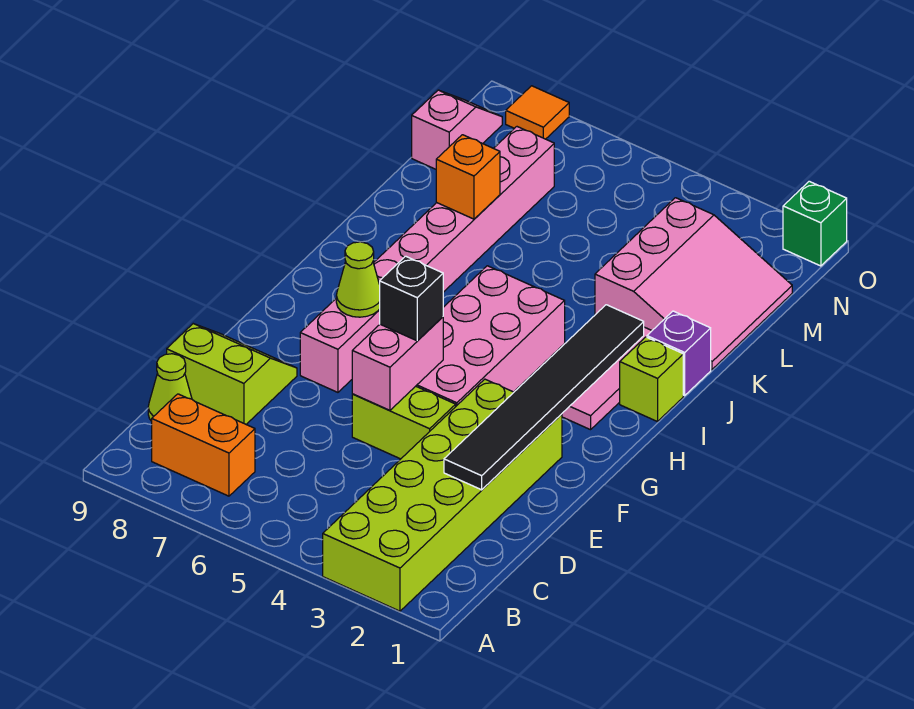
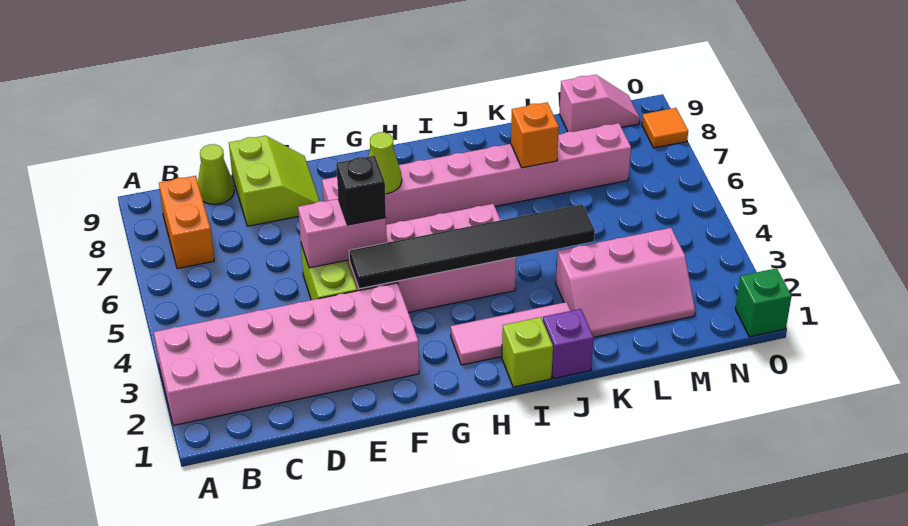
lime 2x6 brick [323,379,562,611] -> pink 2x6 brick [154,283,419,425]
black 1x6 tile [444,305,644,490] -> black 1x6 tile moved to [349,204,595,289]
pink 3x3 slope [595,198,792,370] -> pink 2x3 slope [556,228,695,337]

